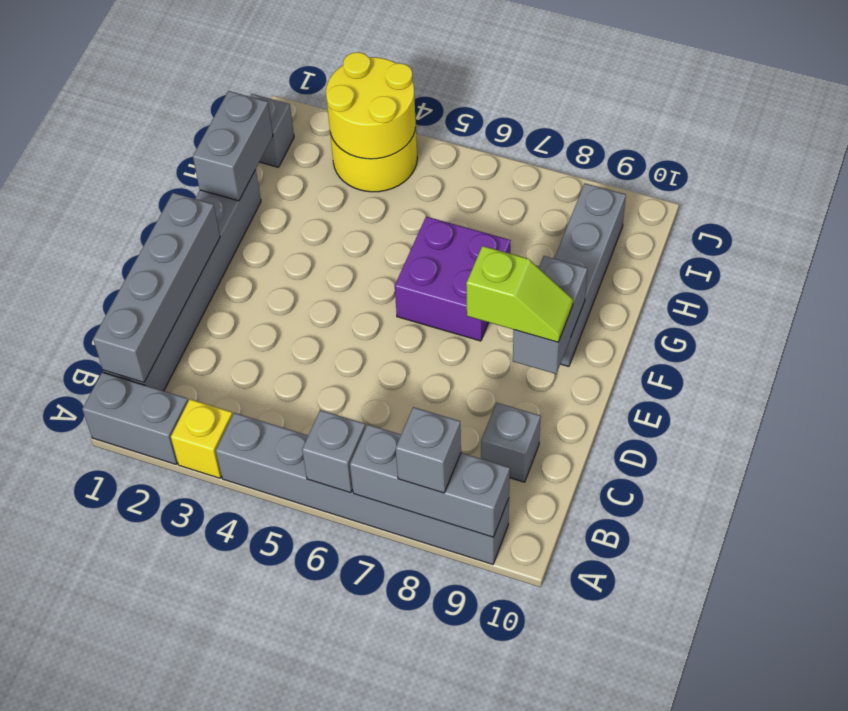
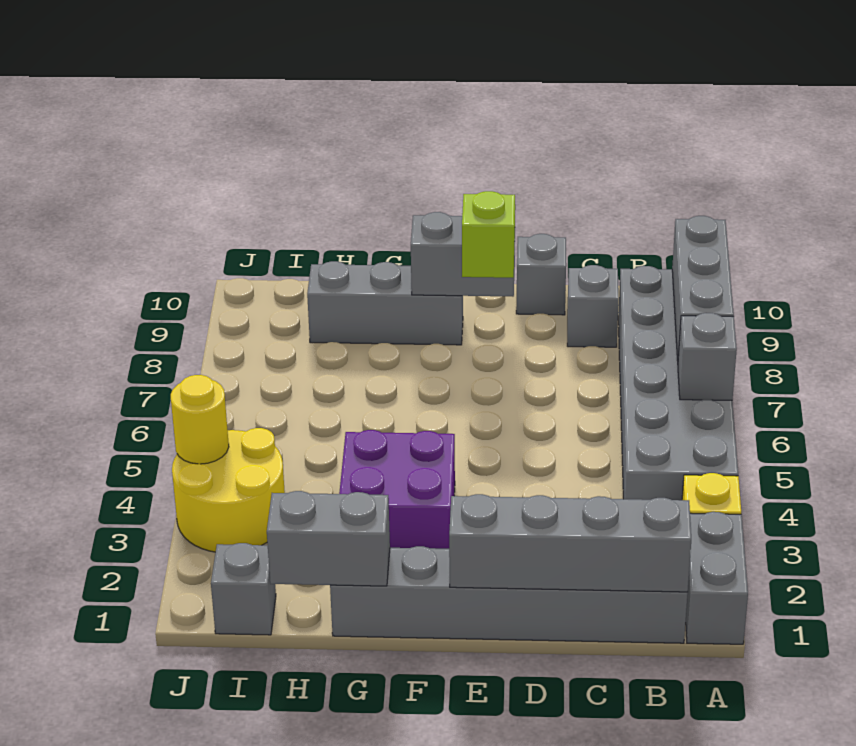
grey 1x6 brick [216,413,509,564] -> grey 2x6 brick [618,266,738,500]
grey 1x1 brick [396,407,461,493] -> grey 1x1 brick moved to [516,234,566,315]
purple 2x2 brick [395,217,511,341] -> purple 2x2 brick moved to [339,430,455,549]
grey 1x4 brick [554,183,626,366] -> grey 1x3 brick [307,261,463,345]
yellow 2x2 round brick [326,52,416,159] -> yellow 1x1 round brick [171,375,229,464]

